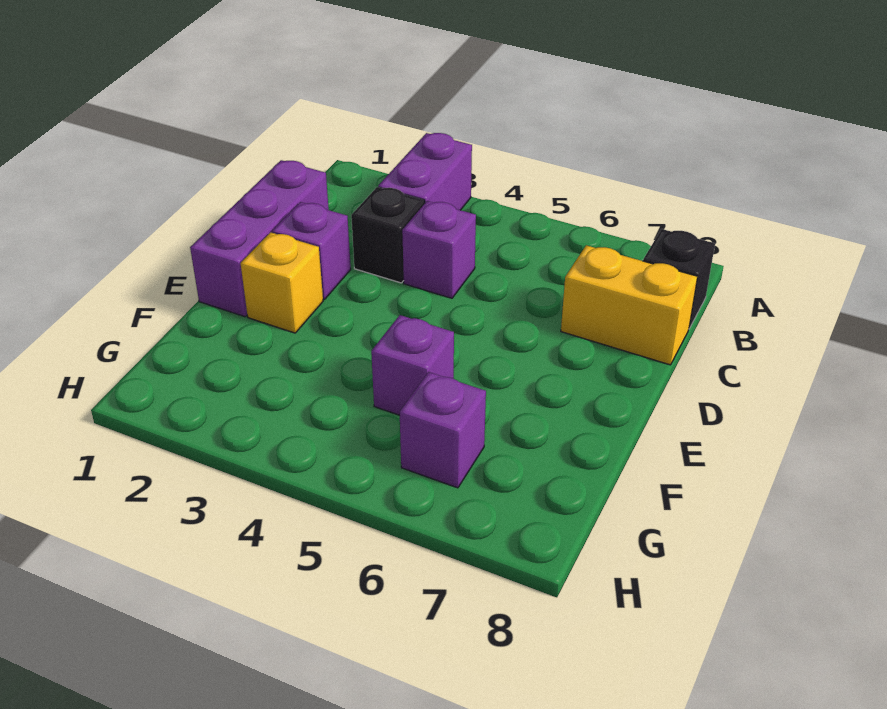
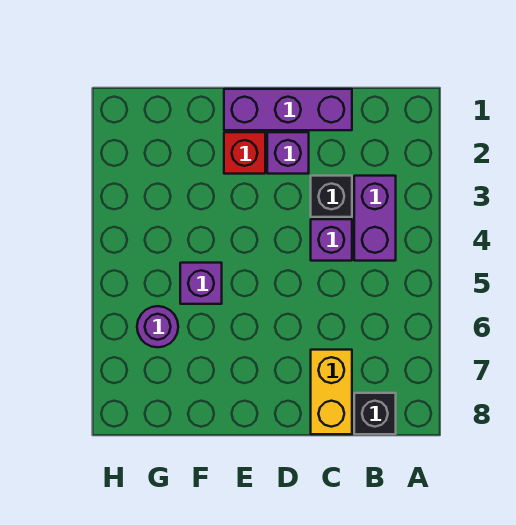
purple 1x2 brick [378,133,472,210] -> purple 1x2 brick turned to [354,176,396,261]
yellow 1x1 brick [240,232,323,333] -> red 1x1 brick [224,132,265,174]
purple 1x1 brick [400,372,486,488] -> purple 1x1 round brick [137,306,178,347]

